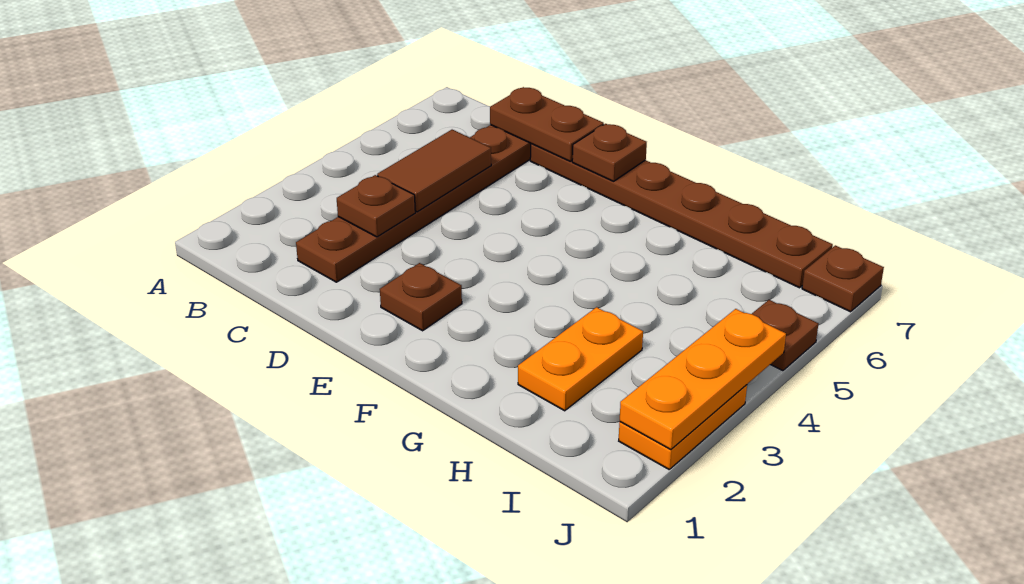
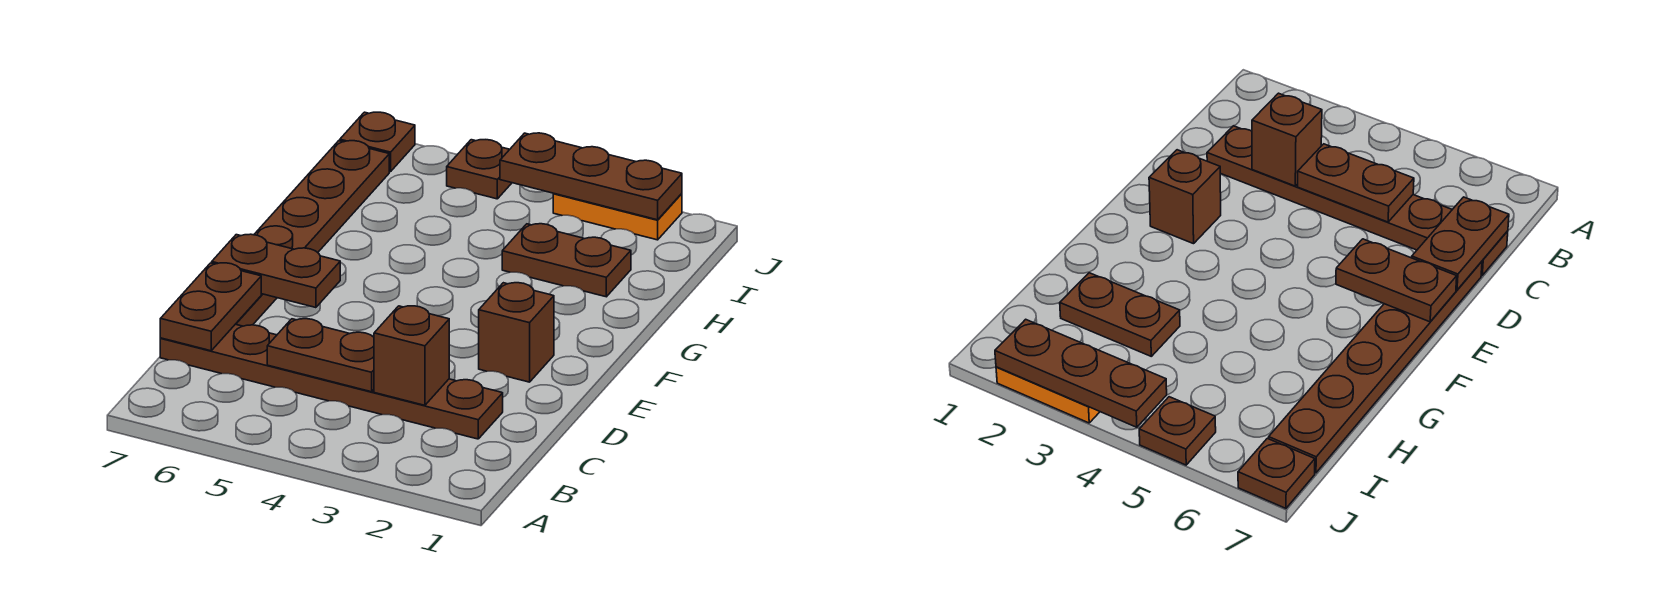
brown 1x1 plate [337,175,415,237] -> brown 1x1 brick [374,306,449,405]
brown 1x2 tile [377,130,491,212] -> brown 1x2 plate [267,319,374,392]
brown 1x1 plate [380,263,462,331] -> brown 1x1 brick [479,283,554,382]
brown 1x1 plate [572,124,647,181] -> brown 1x2 plate [212,234,340,308]
orange 1x2 plate [518,307,643,411] -> brown 1x2 plate [502,224,631,297]
orange 1x3 plate [620,309,786,450] -> brown 1x3 plate [500,133,682,220]

